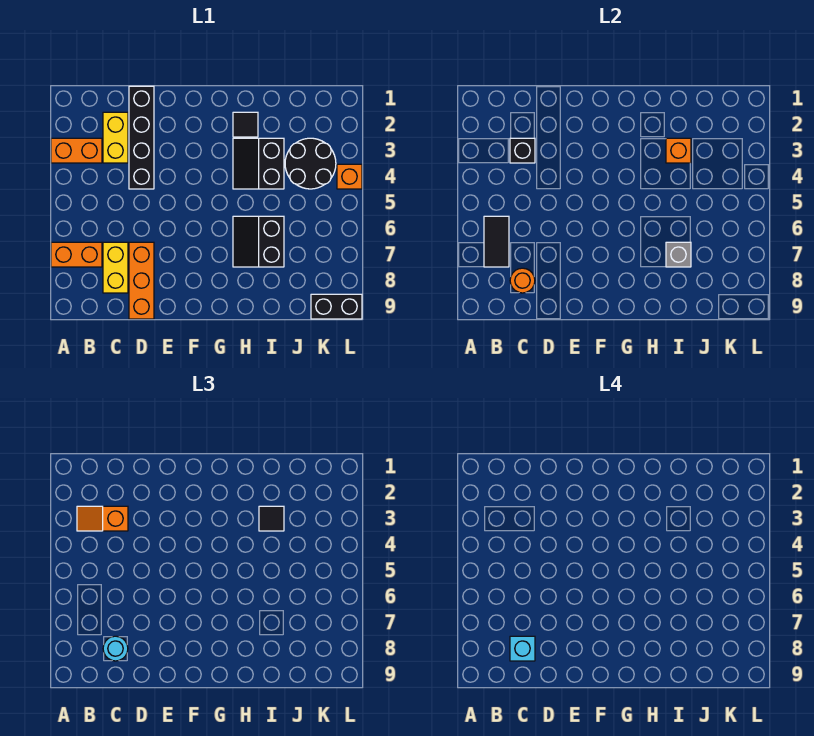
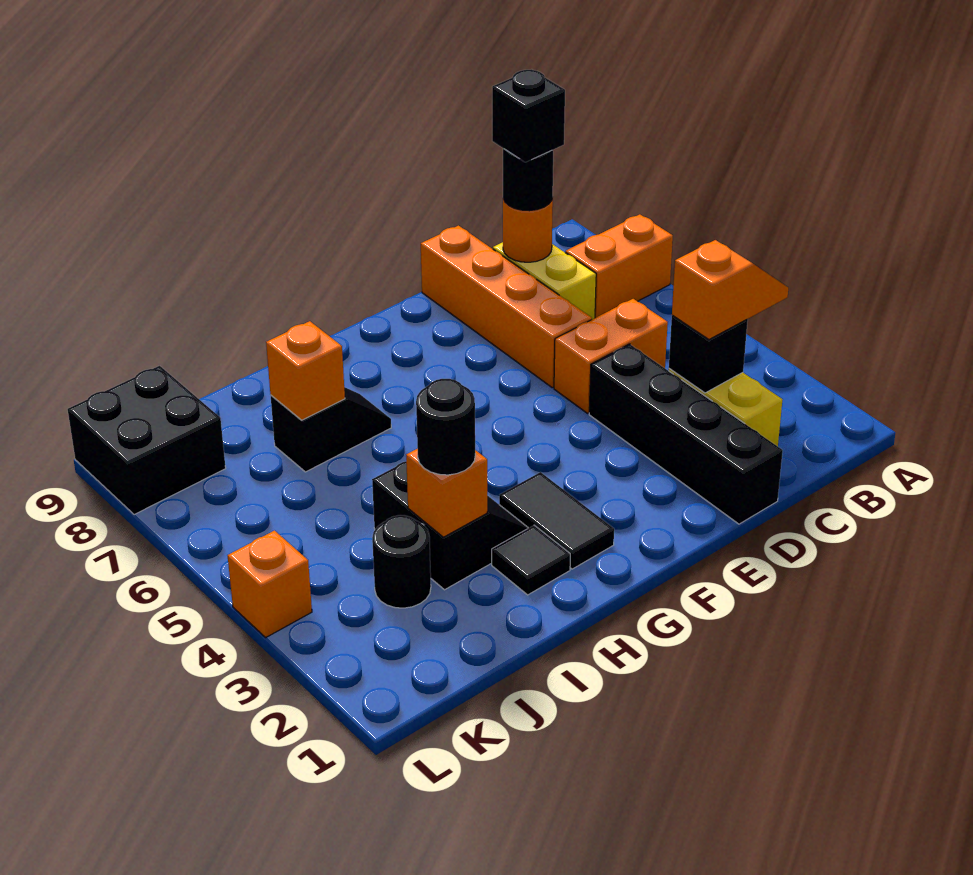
orange 1x2 brick [51,138,102,163] -> orange 1x2 brick moved to [554,299,668,413]
black 1x2 tile [484,216,509,267] -> black 1x2 tile moved to [499,472,614,569]
cyan 1x1 round brick [103,636,128,661] -> black 1x1 round brick [503,148,553,211]
cyan 1x1 brick [510,636,535,661] -> black 1x1 brick [492,70,565,162]
orange 1x3 brick [129,242,154,319] -> orange 1x4 brick [421,226,592,388]
black 2x2 slope [233,216,284,267] -> black 1x2 slope [271,387,391,472]
black 1x1 tile [259,506,284,531] -> black 1x1 round brick [416,379,475,475]
grey 1x1 brick [666,242,691,267] -> orange 1x1 brick [266,321,345,420]
black 2x2 round brick [285,138,336,189] -> black 1x1 round brick [372,515,431,608]
black 1x2 brick [311,294,362,319] -> black 2x2 brick [68,366,226,515]

